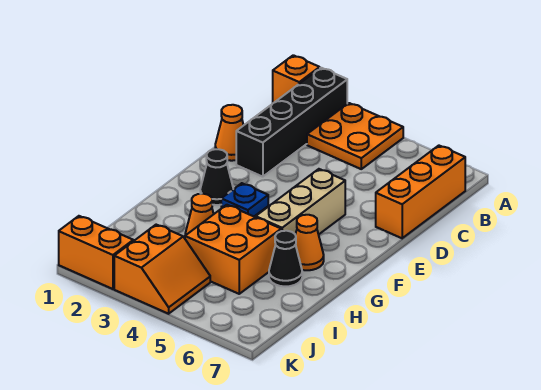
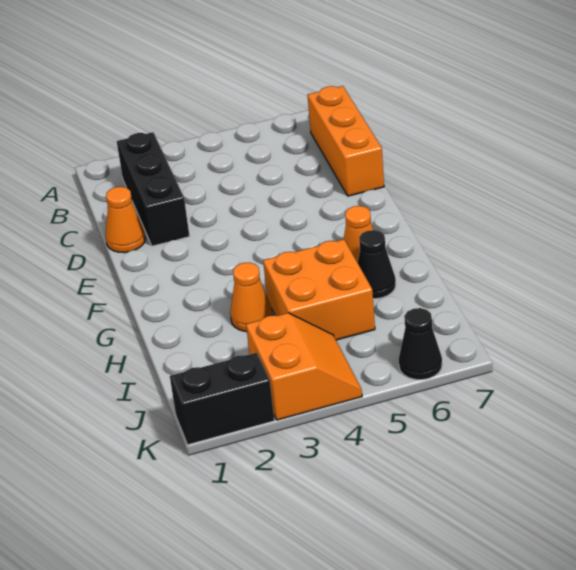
orange 1x1 brick [273,55,320,103] -> none
black 1x4 brick [236,68,347,177] -> black 1x3 brick [117,132,189,246]
orange 2x2 plate [307,103,403,169] -> none
tan 1x3 brick [256,169,345,235] -> none
black 1x1 cone [200,149,233,205] -> black 1x1 cone moved to [399,308,442,380]
blue 1x1 plate [221,183,268,216] -> none
orange 1x2 brick [59,216,133,289] -> black 1x2 brick [170,353,275,445]

